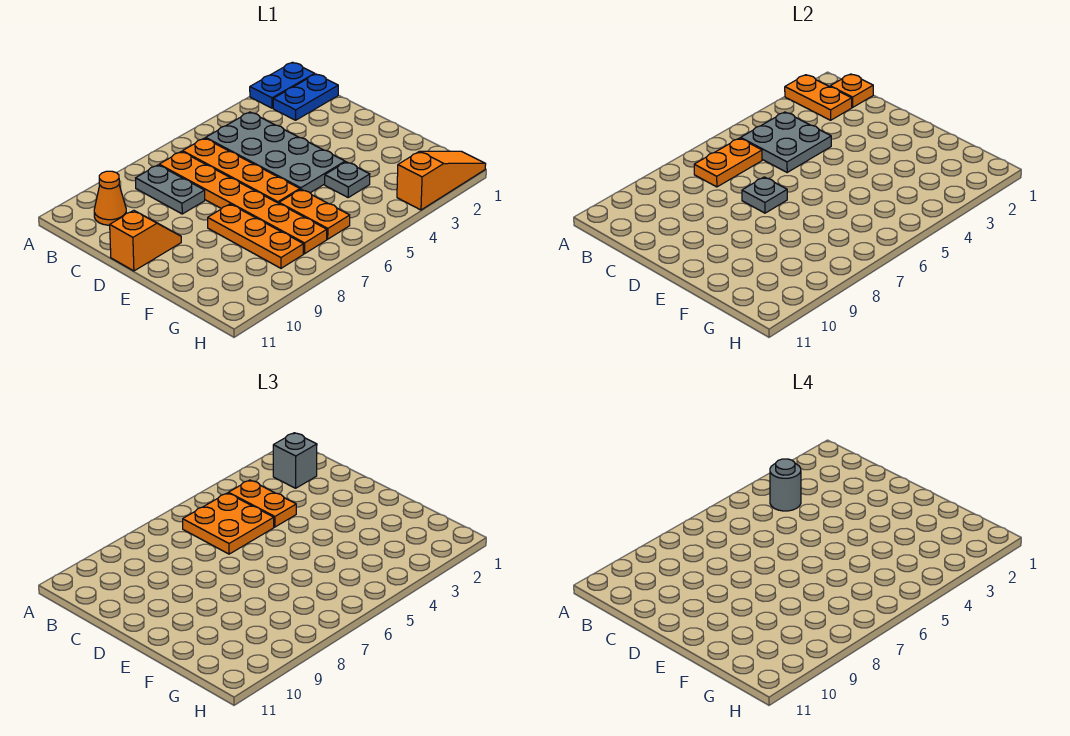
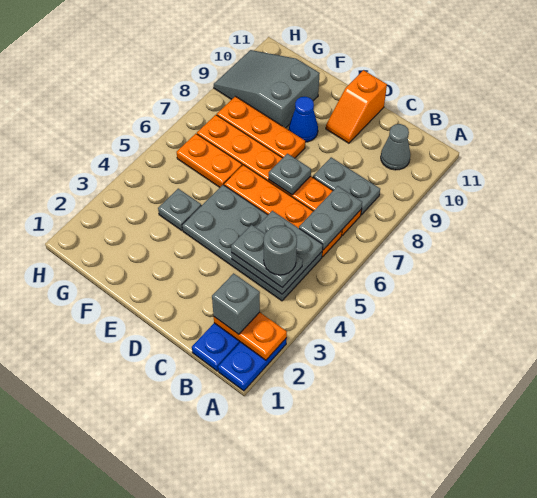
orange 1x1 plate [830,74,873,107] -> none
orange 1x2 plate [228,480,296,527] -> grey 1x2 plate [231,225,303,288]
orange 2x2 plate [183,493,274,554] -> none
orange 1x2 plate [694,138,762,187] -> grey 1x2 plate [299,186,362,250]
orange 1x1 cone [94,171,126,225] -> grey 1x1 cone [381,124,410,170]
none -> blue 1x1 cone [289,97,318,142]
none -> grey 2x3 slope [214,50,320,128]
orange 1x3 slope [397,151,486,210] -> none

